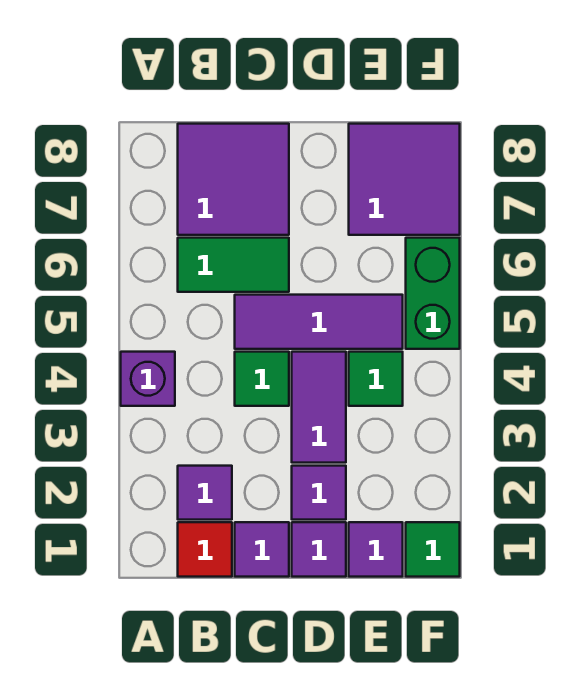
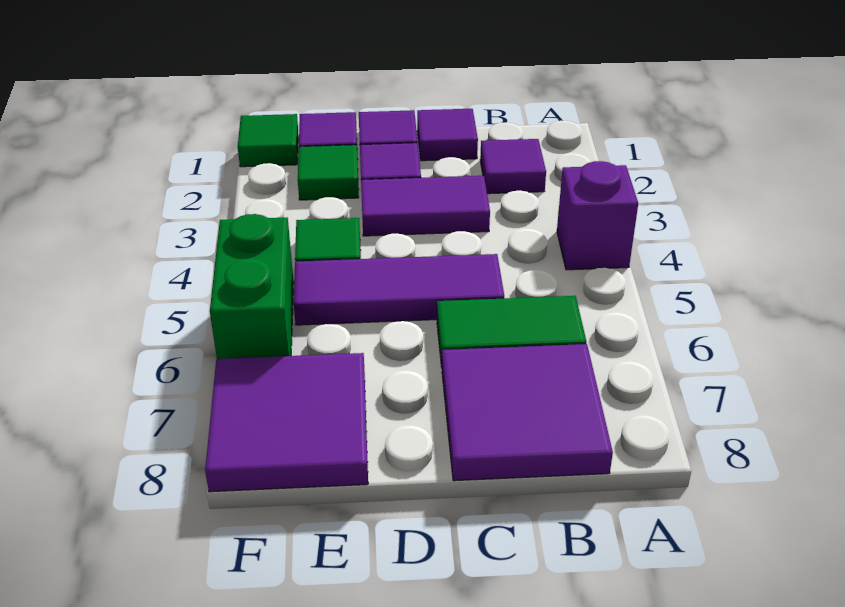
red 1x1 tile [178,522,232,577] -> none
green 1x1 tile [235,352,289,406] -> green 1x1 tile moved to [298,145,359,200]
purple 1x2 tile [292,352,346,463] -> purple 1x2 tile turned to [361,176,490,236]

